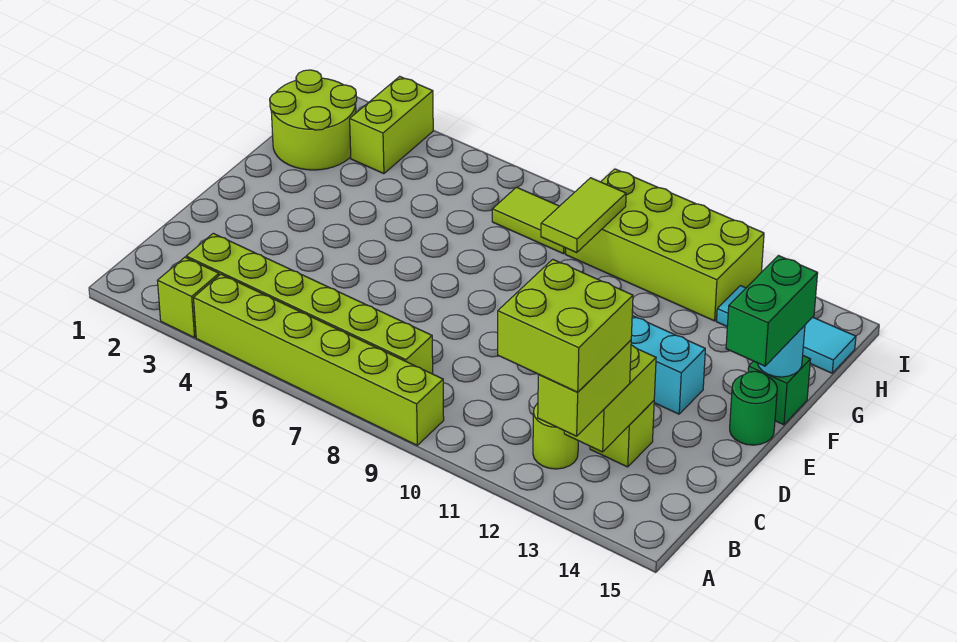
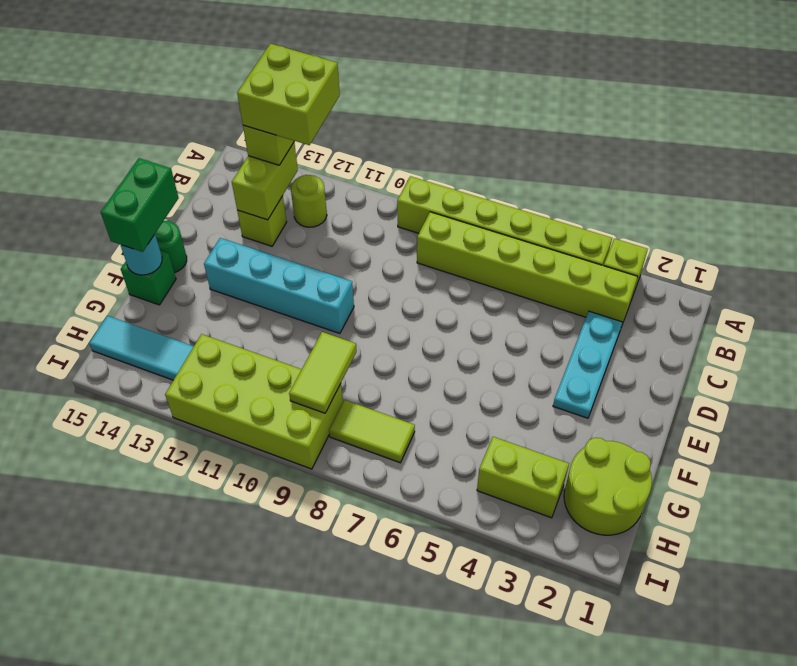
none -> cyan 1x3 plate [553,311,623,418]
lime 1x2 brick [350,76,433,174] -> lime 1x2 brick turned to [477,437,569,518]

